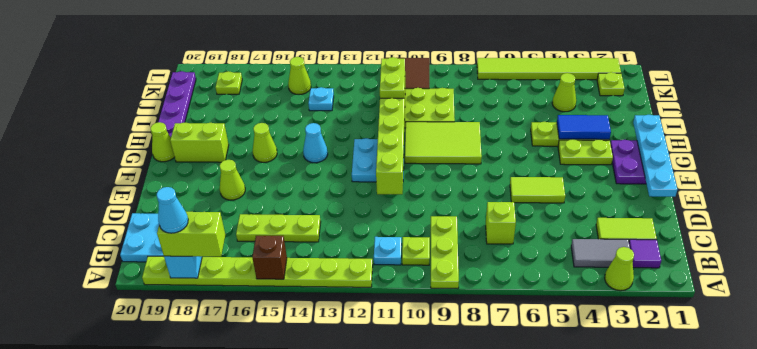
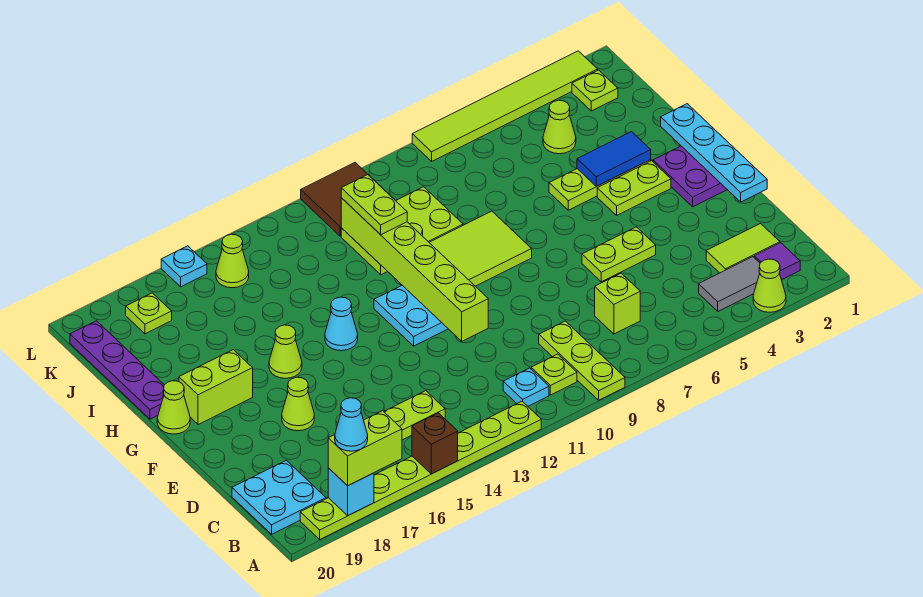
lime 1x2 tile [510,177,565,203] -> lime 1x2 plate [582,227,656,282]
cyan 1x1 plate [309,87,334,111] -> cyan 1x1 plate moved to [161,246,207,287]

